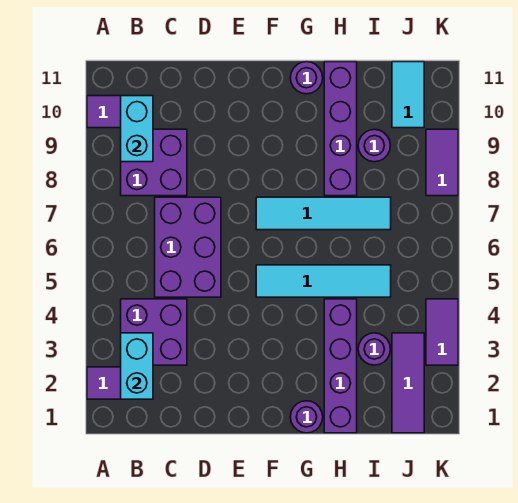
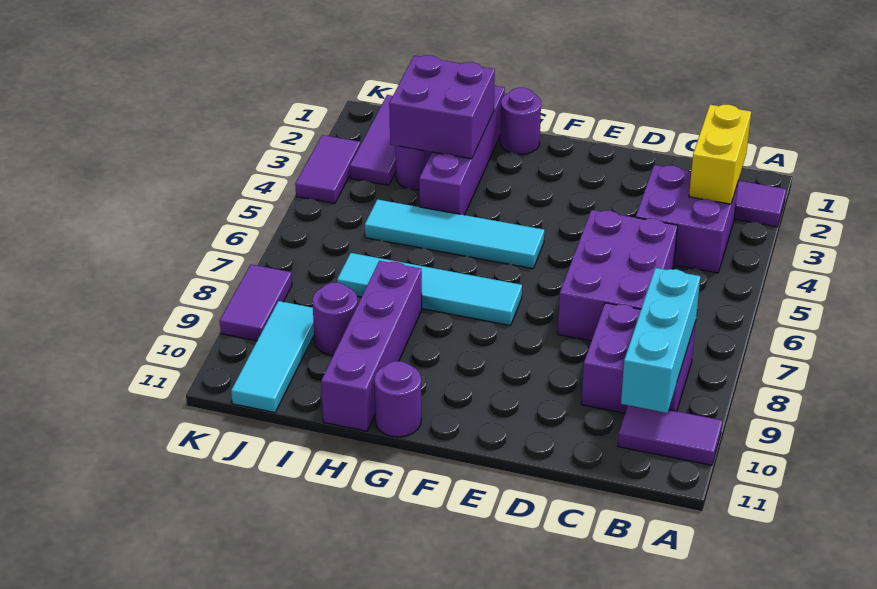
cyan 1x2 brick [121,333,153,399] -> yellow 1x2 brick [689,105,751,204]
cyan 1x2 brick [121,96,153,162] -> cyan 1x3 brick [621,268,700,413]
none -> purple 2x2 brick [389,55,495,159]
cyan 1x2 tile [392,62,424,128] -> cyan 1x3 tile [231,301,314,412]

